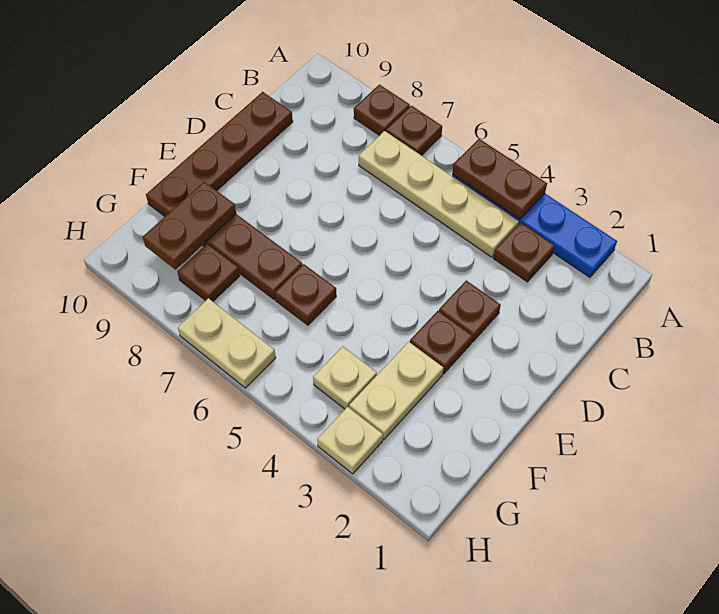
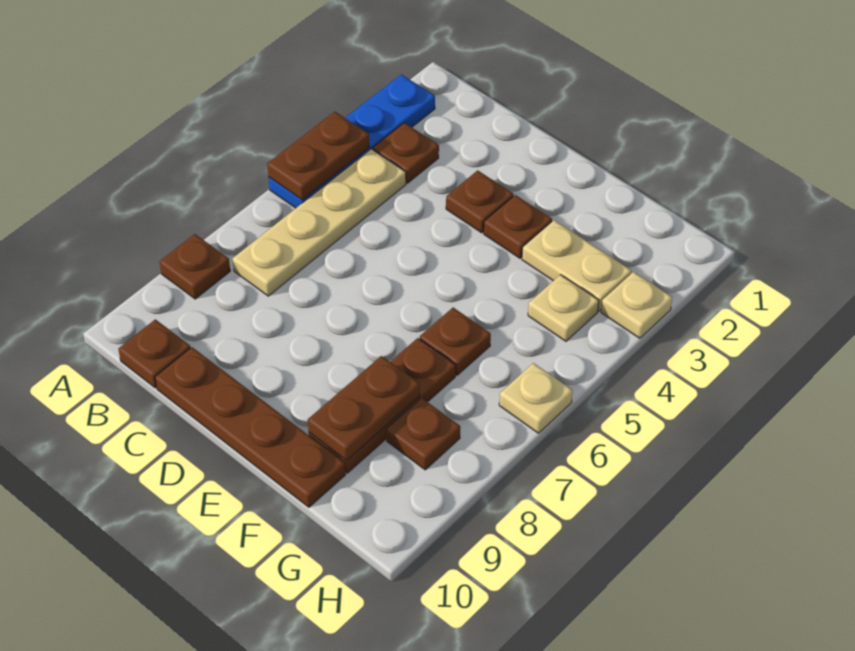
brown 1x1 plate [386,106,442,155] -> brown 1x1 plate moved to [118,319,190,388]
brown 1x2 plate [143,182,236,269] -> brown 1x2 plate turned to [308,356,420,461]
tan 1x2 plate [178,298,276,388] -> tan 1x1 plate [499,363,573,433]

